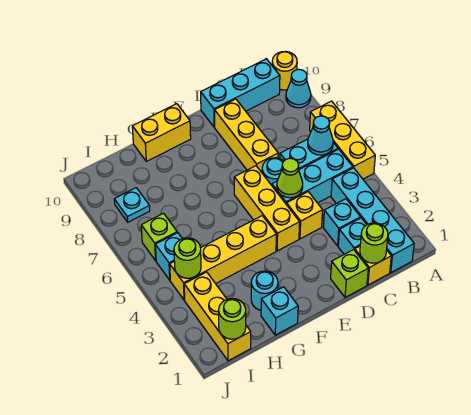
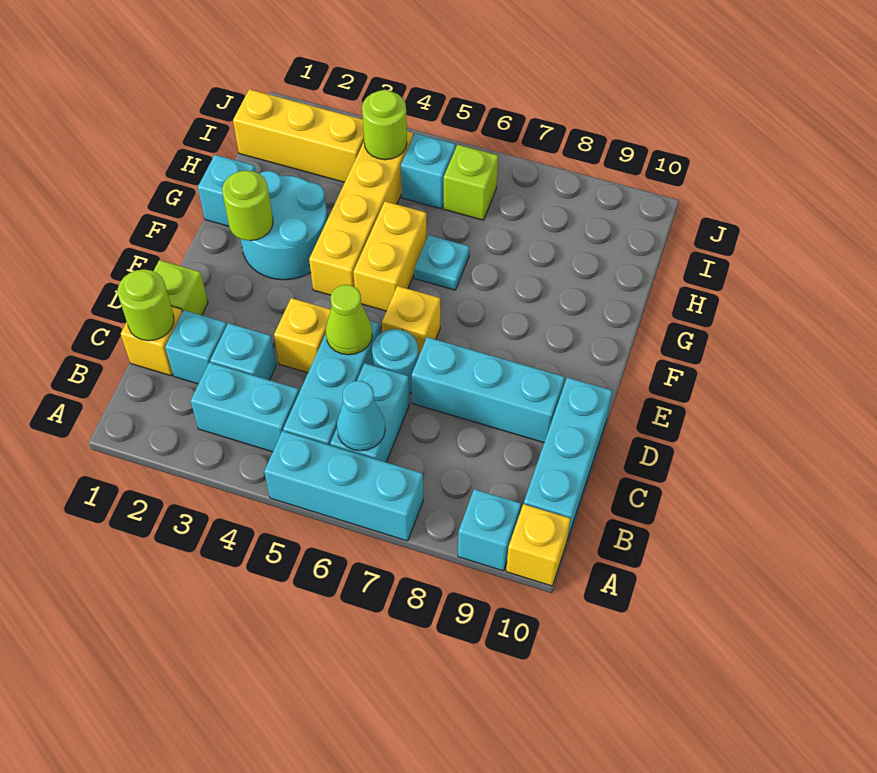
yellow 1x3 brick [310,101,375,179] -> cyan 1x3 brick [264,431,423,541]
cyan 1x1 cone [286,69,311,108] -> cyan 1x1 brick [458,489,521,571]
yellow 1x1 round brick [272,52,297,90] -> yellow 1x1 brick [506,504,570,586]
cyan 1x4 brick [331,168,414,273] -> cyan 1x2 brick [191,362,299,452]
yellow 1x3 brick [215,99,278,172] -> cyan 1x3 brick [412,337,565,442]
yellow 1x3 brick [234,166,300,251] -> yellow 1x1 brick [382,286,440,356]
yellow 1x2 brick [132,104,191,161] -> yellow 1x2 brick moved to [353,201,426,311]
cyan 1x1 round brick [251,271,278,310] -> cyan 2x2 round brick [241,171,328,280]
lime 1x1 round brick [219,299,246,339] -> lime 1x1 round brick moved to [222,171,273,241]
cyan 1x1 plate [114,188,150,222] -> cyan 1x1 plate moved to [414,235,469,290]

